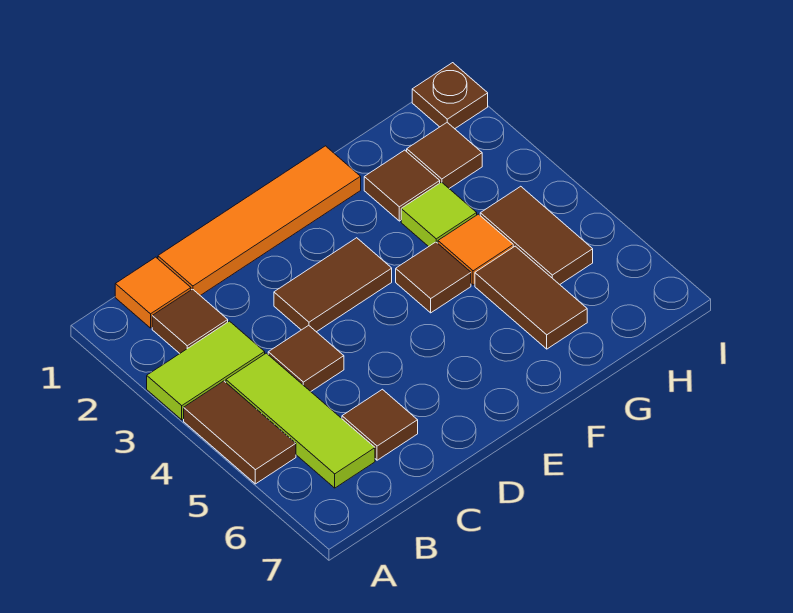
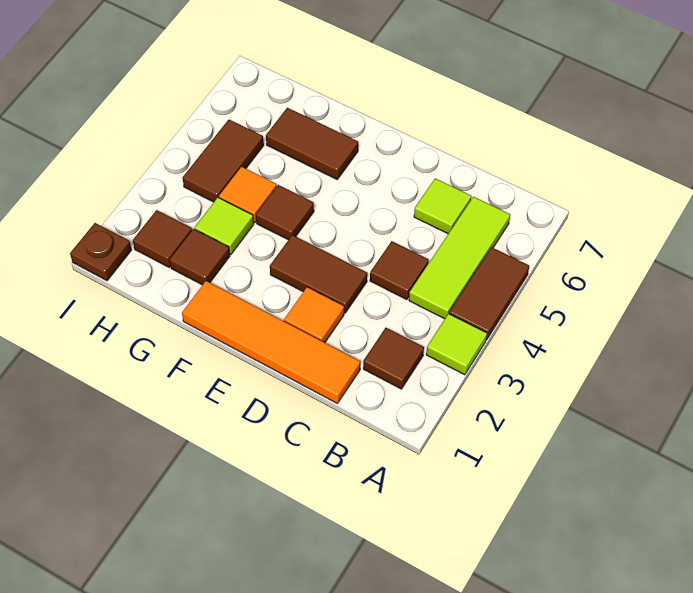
lime 1x2 tile [147,321,265,420] -> lime 1x1 tile [426,314,487,375]
orange 1x1 tile [115,257,191,328] -> orange 1x1 tile moved to [284,287,344,343]
brown 1x1 tile [342,389,418,460] -> lime 1x1 tile [414,178,471,234]
brown 1x2 tile [475,246,587,349] -> brown 1x2 tile turned to [266,108,358,179]

